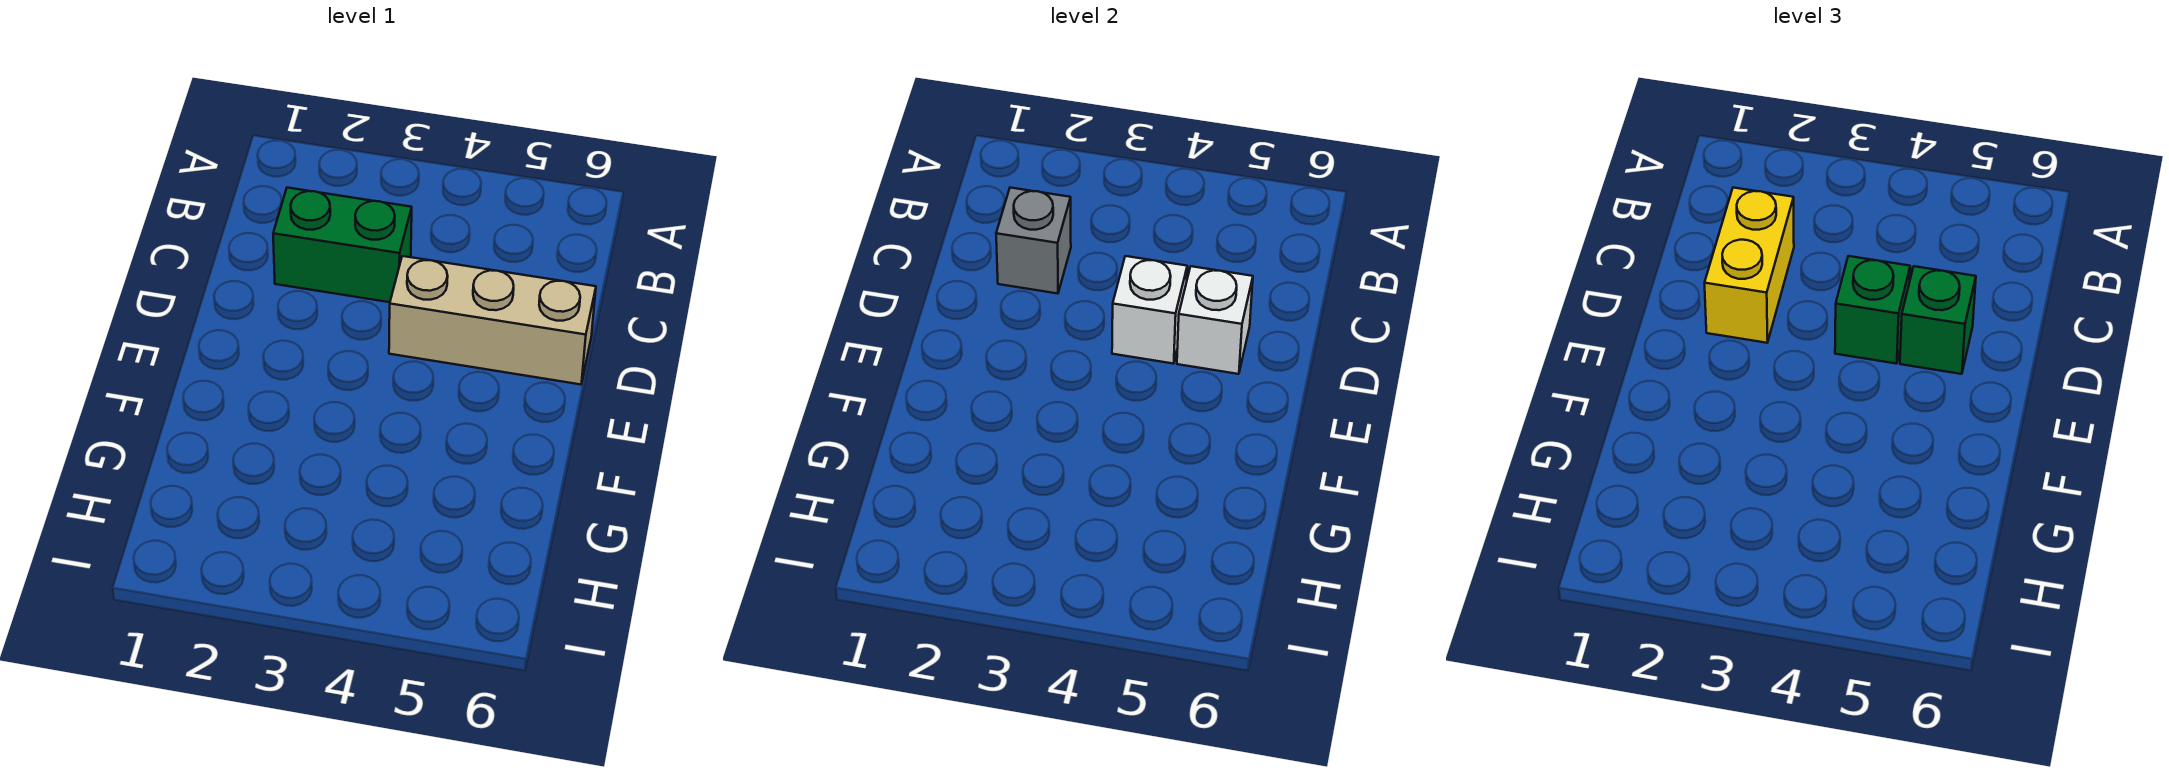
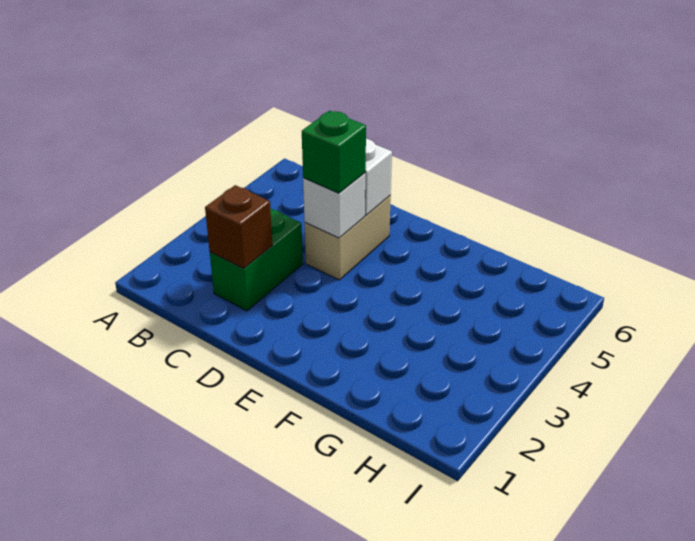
grey 1x1 brick [996,188,1071,294] -> brown 1x1 brick [205,185,273,269]
yellow 1x2 brick [1705,188,1794,343] -> none
tan 1x3 brick [389,256,596,384] -> tan 1x2 brick [305,196,391,280]
green 1x1 brick [1900,266,1976,374] -> none

